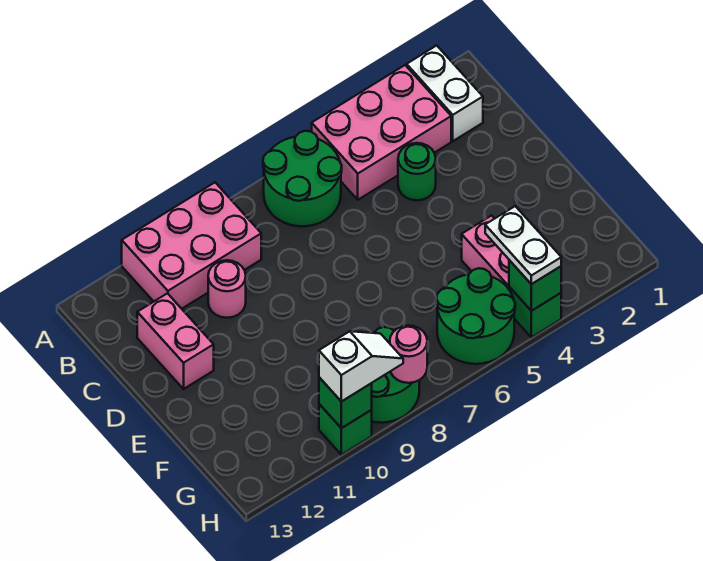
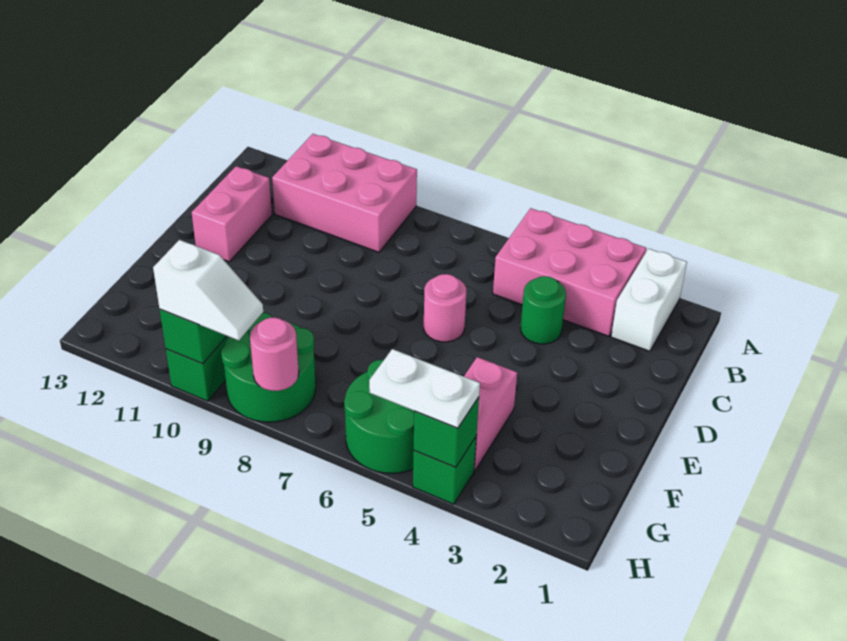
green 2x2 round brick [263,131,342,226] -> none
pink 1x1 round brick [208,260,246,318] -> pink 1x1 round brick moved to [424,274,466,342]
white 1x2 plate [485,206,561,284] -> white 1x2 plate turned to [369,349,480,428]

